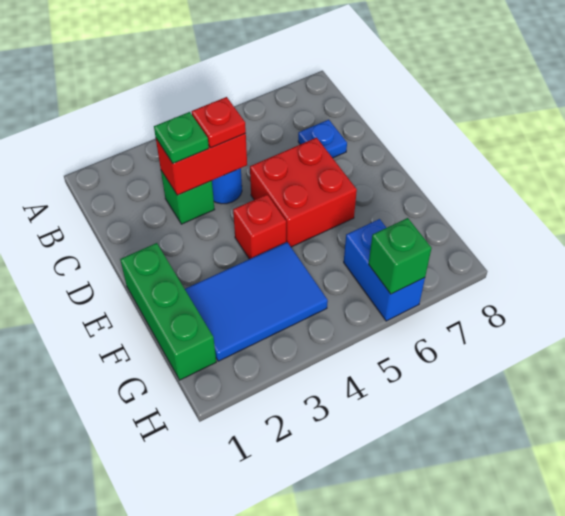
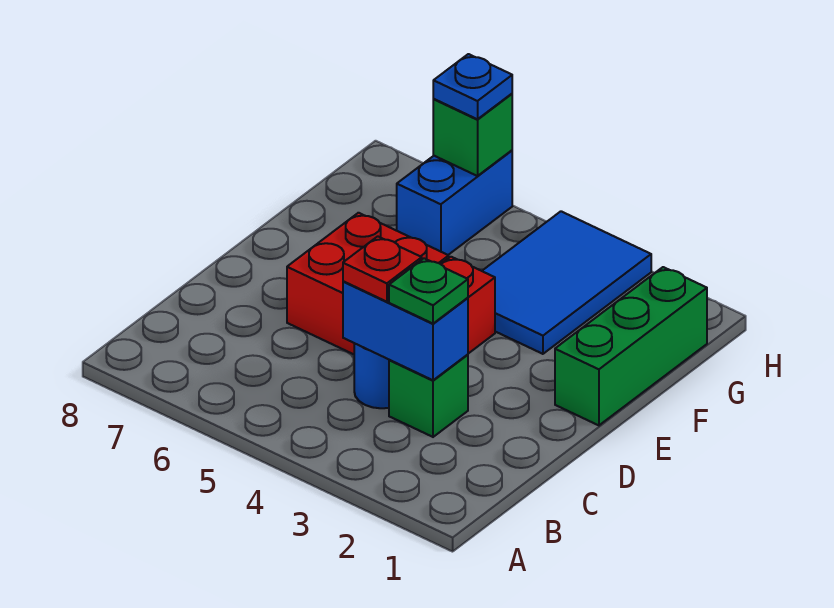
red 1x2 brick [156,134,247,195] -> blue 1x2 brick [343,281,468,380]
blue 1x1 plate [298,120,347,158] -> blue 1x1 plate moved to [433,54,512,119]
blue 2x3 tile [185,242,328,361] -> blue 2x3 tile turned to [482,211,651,354]

